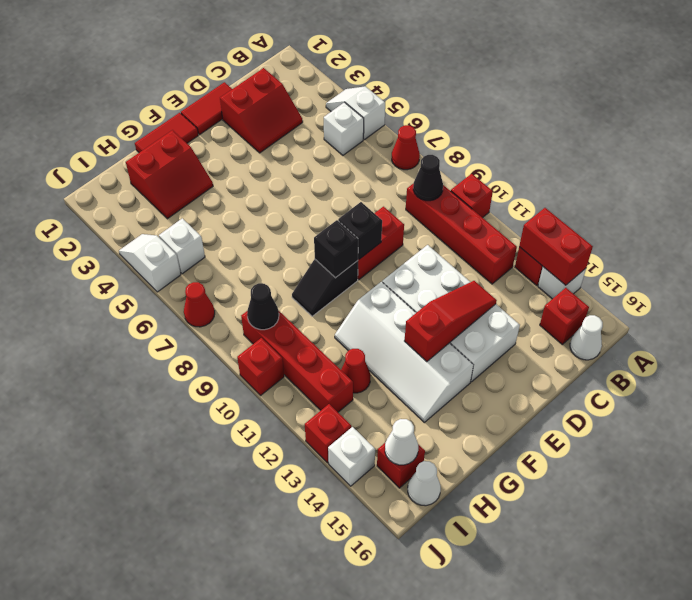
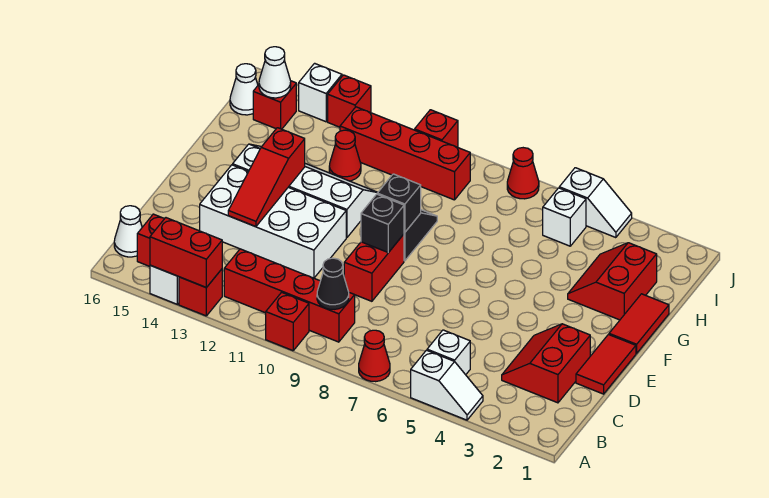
black 1x1 cone [247,283,279,330] -> none

